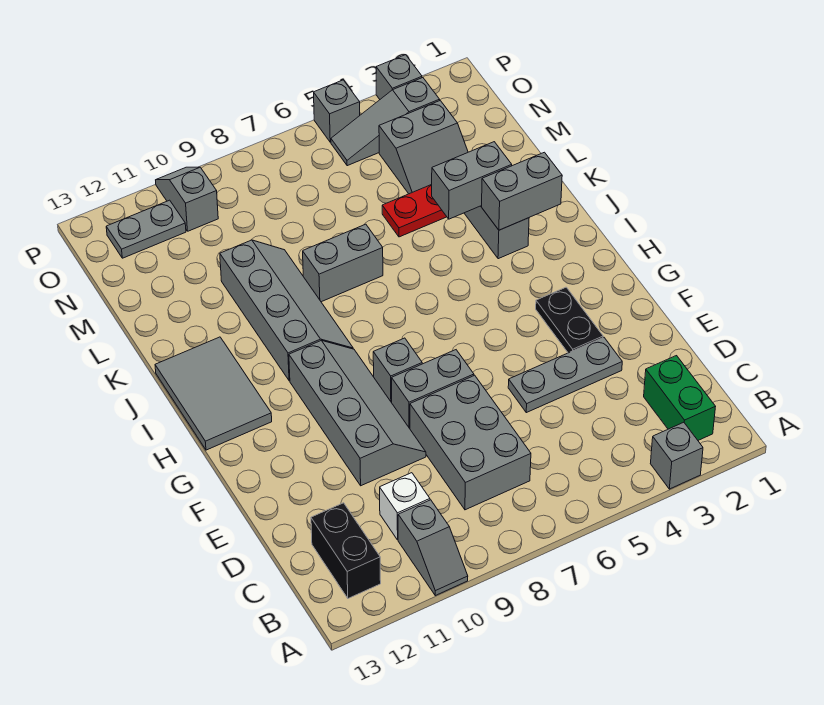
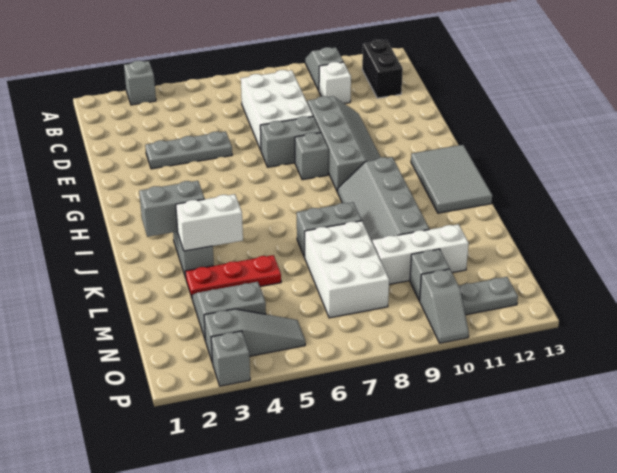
green 1x2 brick [644,356,716,440] -> none
grey 2x3 brick [410,375,531,510] -> white 2x3 brick [241,70,313,150]
grey 2x4 slope [289,340,426,486] -> grey 2x4 slope turned to [307,96,381,192]
black 1x2 plate [536,287,603,353] -> none
grey 1x2 brick [432,142,512,219] -> white 1x2 brick [176,194,243,251]
none -> white 2x3 brick [305,221,389,318]
none -> white 1x3 brick [372,224,469,284]
grey 1x1 brick [314,80,360,142] -> grey 1x1 brick moved to [410,249,449,301]

